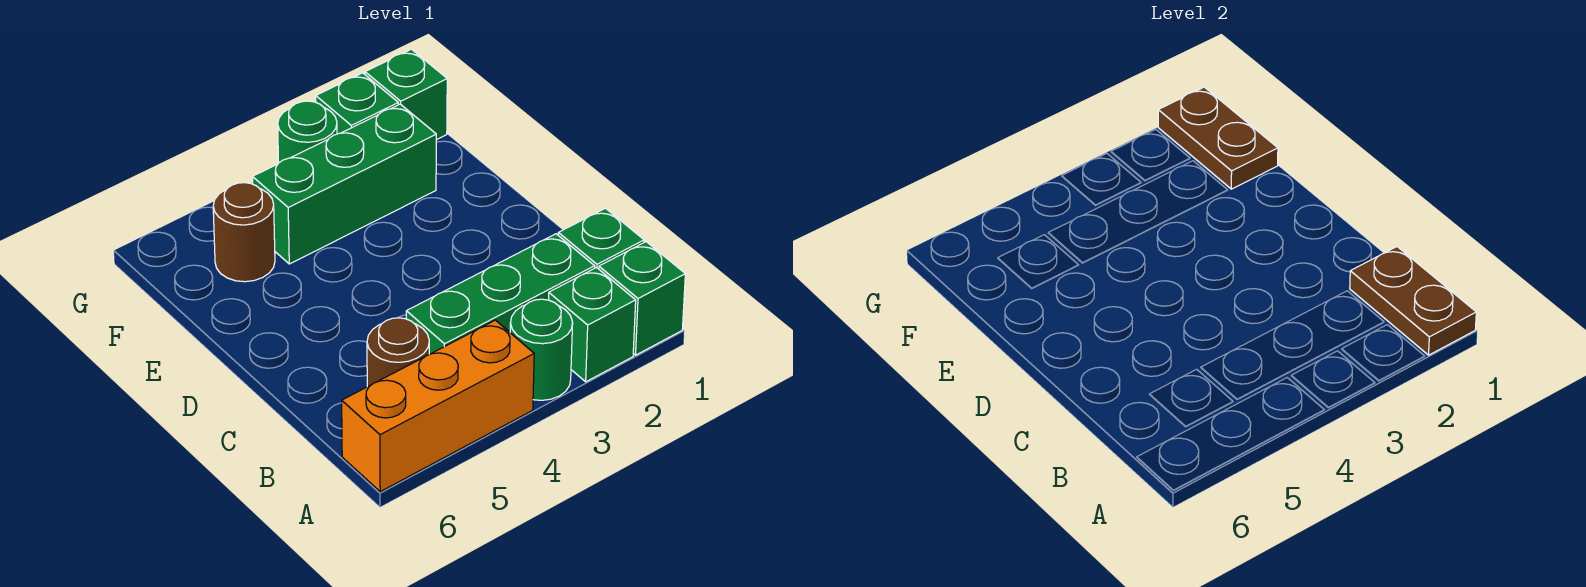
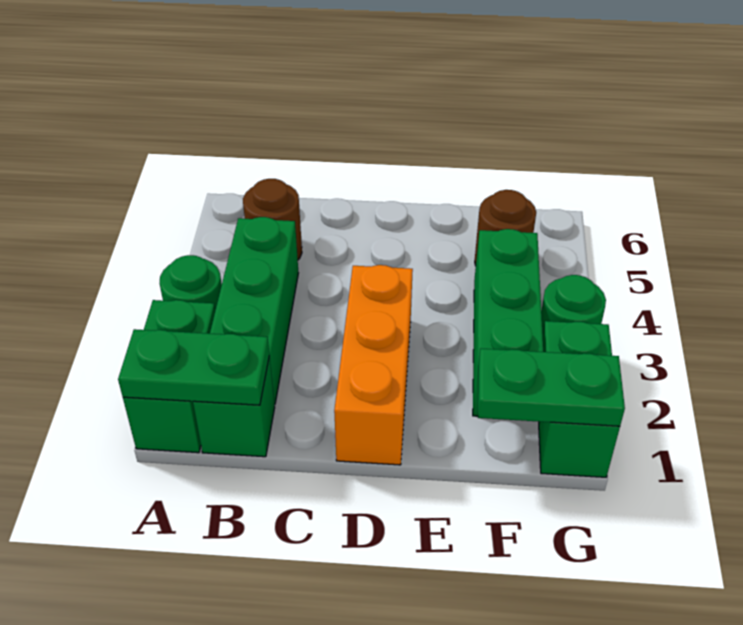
brown 1x2 plate [1350,247,1476,355] -> green 1x2 plate [118,329,269,405]
orange 1x3 brick [342,320,534,492] -> orange 1x3 brick moved to [334,265,413,465]
brown 1x2 plate [1158,87,1278,189] -> green 1x2 plate [478,349,625,426]

